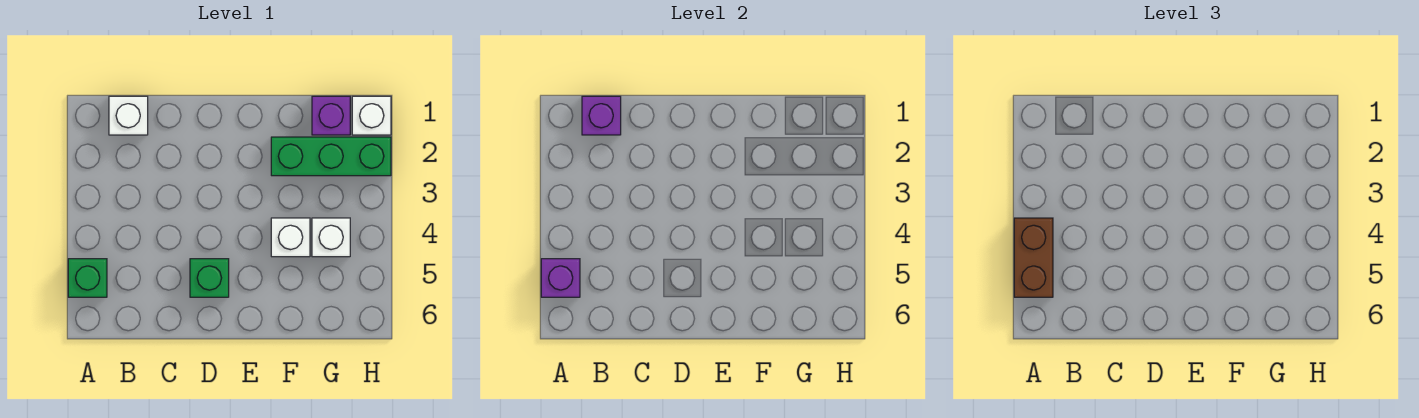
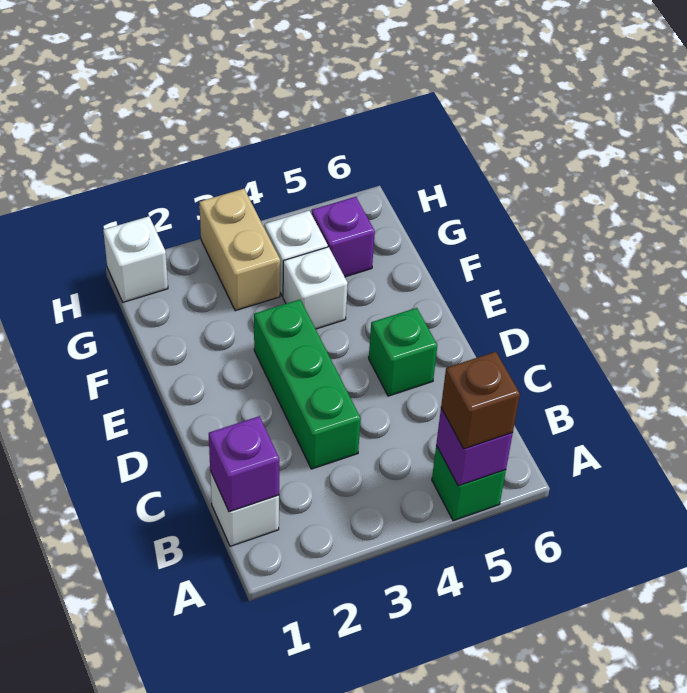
brown 1x2 brick [1014,218,1053,297] -> brown 1x1 brick [441,352,520,449]
green 1x3 brick [271,137,391,176] -> green 1x3 brick moved to [254,300,361,469]
purple 1x1 brick [312,96,350,135] -> purple 1x1 brick moved to [312,197,375,277]
none -> tan 1x2 brick [199,189,280,311]

